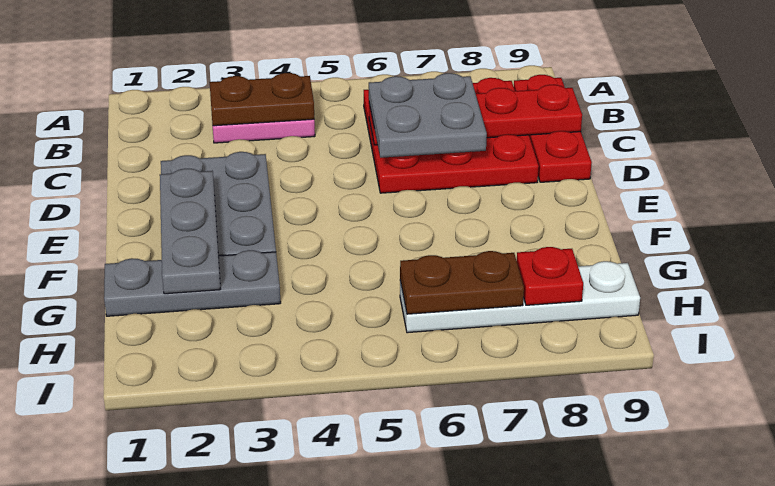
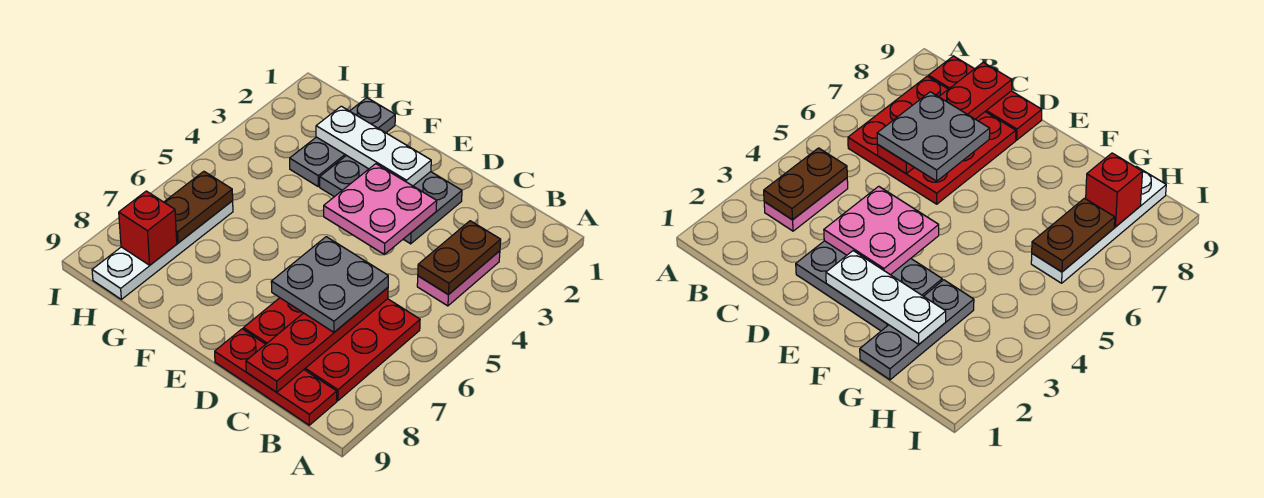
none -> pink 2x2 plate [324,164,437,255]
grey 1x3 plate [160,169,220,294] -> white 1x3 plate [316,106,431,186]
red 1x1 plate [517,247,583,305] -> red 1x1 brick [119,191,177,265]

